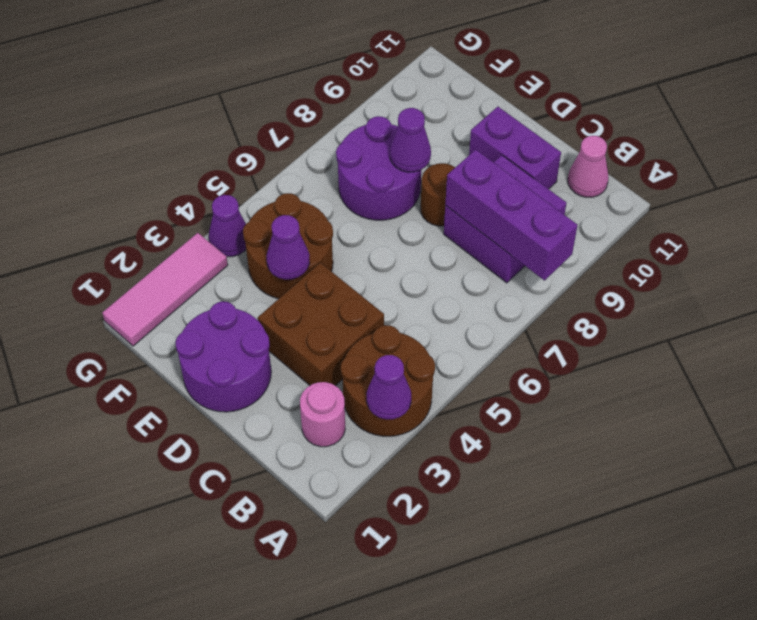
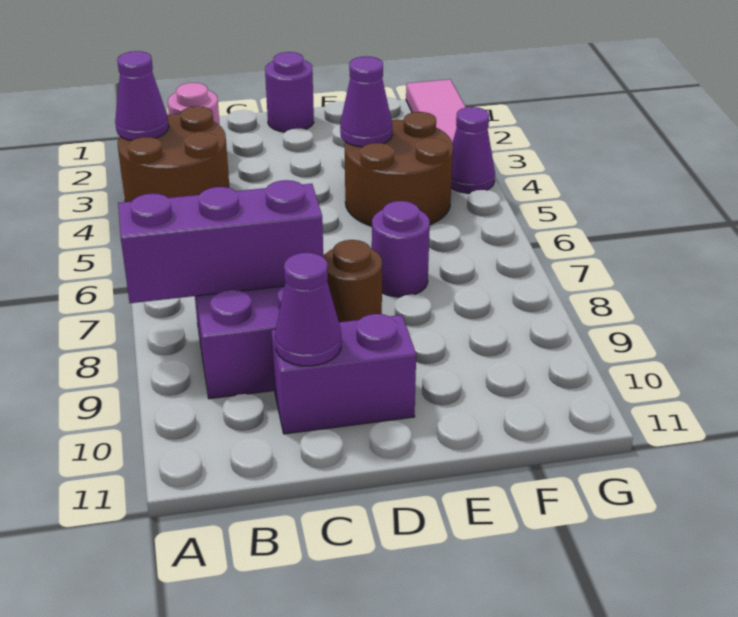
pink 1x1 cone [568,136,609,197] -> none
brown 2x2 brick [258,263,384,386] -> none
purple 2x2 round brick [175,301,271,412] -> purple 1x1 round brick [265,52,314,132]
purple 2x2 round brick [336,116,421,220] -> purple 1x1 round brick [372,201,430,297]
purple 1x1 cone [390,108,431,172] -> purple 1x1 cone moved to [275,253,341,366]

